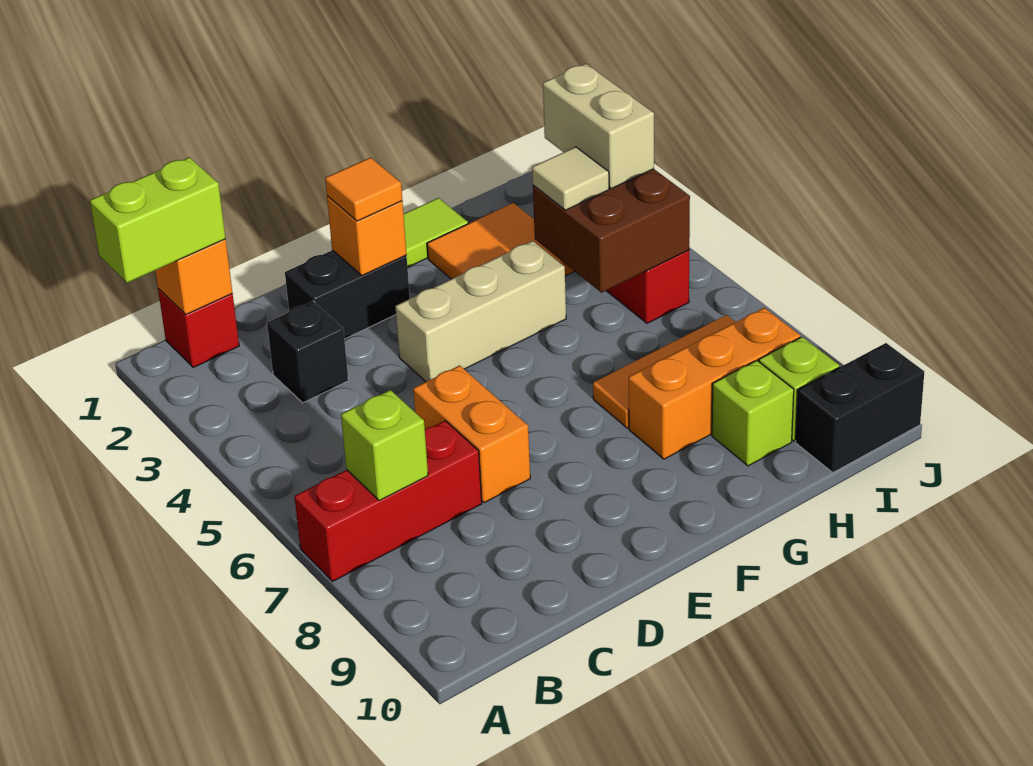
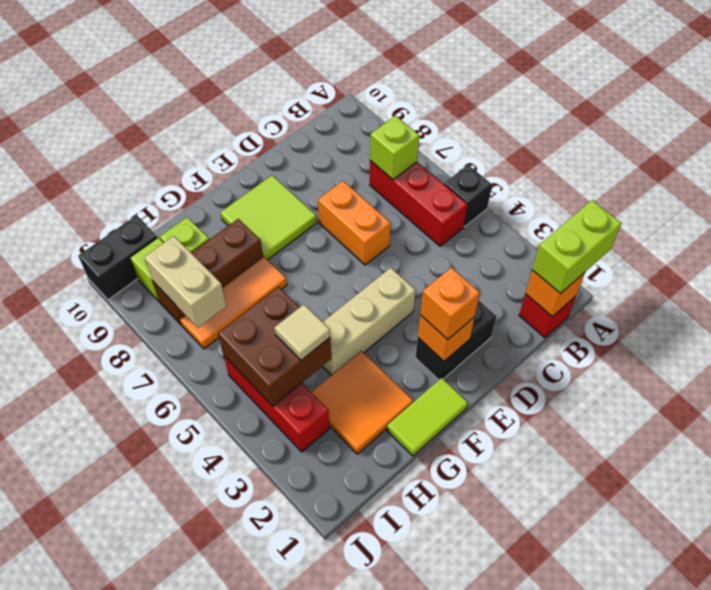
red 1x3 brick [294,421,482,581] -> red 1x3 brick turned to [370,161,467,246]
black 1x1 brick [267,301,348,403] -> black 1x1 brick moved to [444,165,492,227]
orange 1x1 tile [325,158,402,221] -> orange 1x1 brick [420,267,480,340]
none -> lime 2x2 tile [220,175,317,260]
orange 1x3 brick [629,308,800,459] -> brown 1x3 brick [153,219,263,325]
tan 1x2 brick [543,64,654,189] -> tan 1x2 brick moved to [145,236,226,328]

